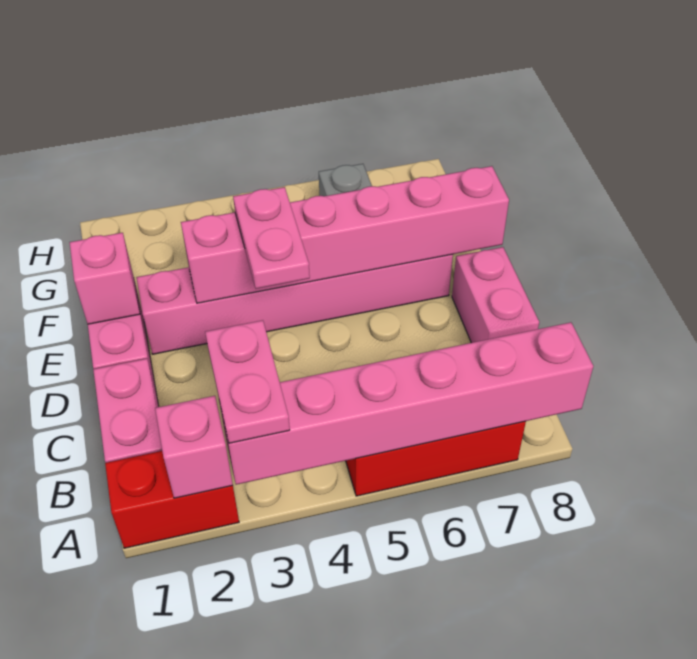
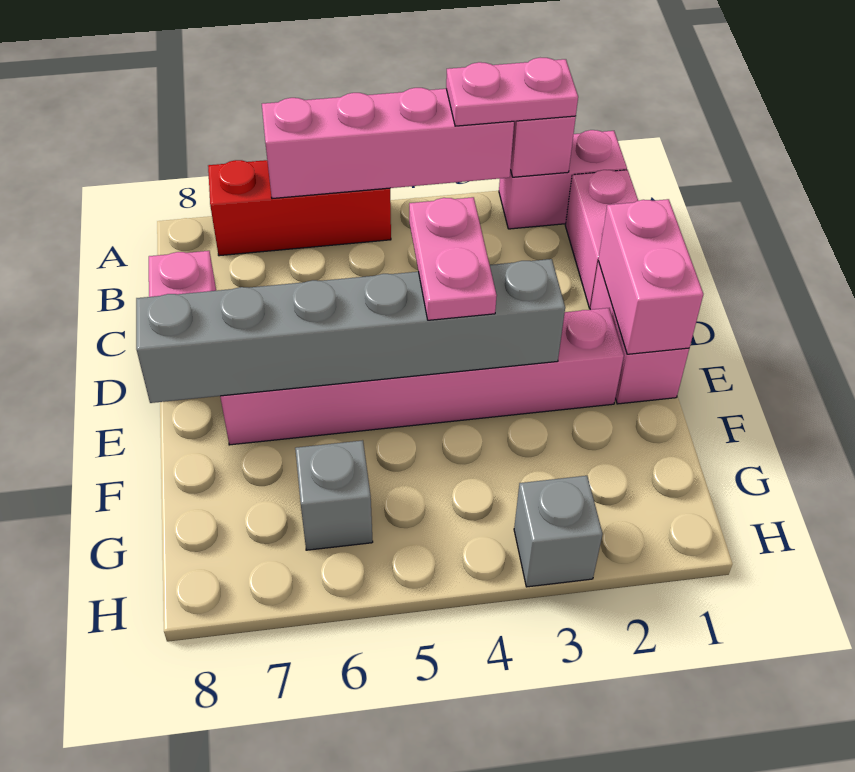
red 1x2 brick [105,451,239,548] -> pink 1x2 brick [499,130,627,229]
pink 1x6 brick [219,322,593,485] -> pink 1x4 brick [262,88,514,199]
pink 1x2 plate [205,320,290,443] -> pink 1x2 plate turned to [446,58,578,126]
pink 1x1 brick [70,233,140,324] -> pink 1x2 brick [598,199,703,354]
pink 1x6 brick [181,166,509,303] -> grey 1x6 brick [136,259,565,403]
none -> grey 1x1 brick [514,476,603,587]

